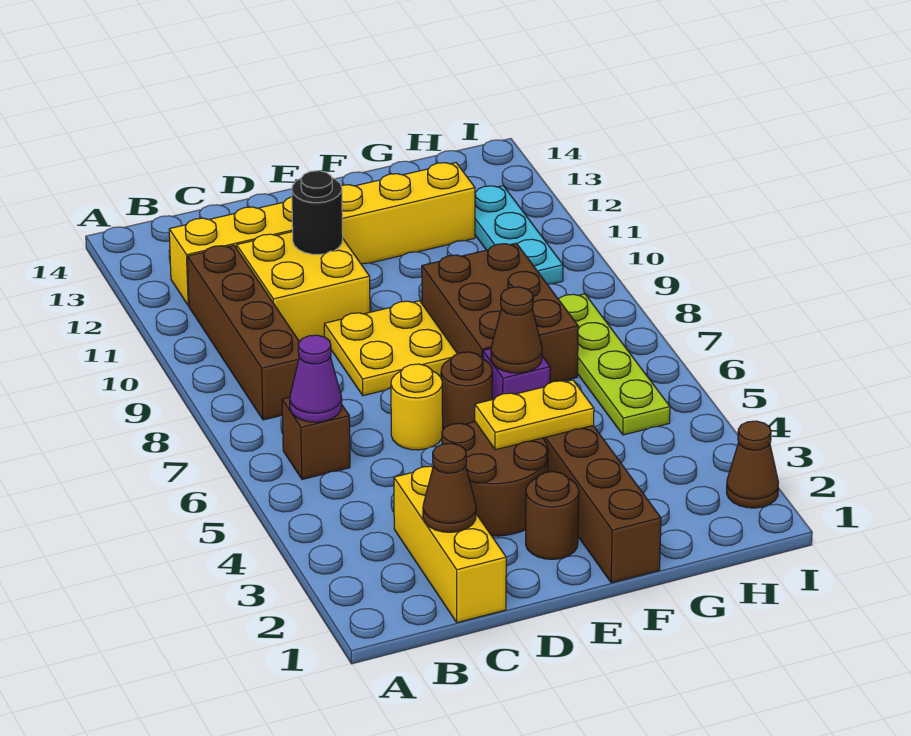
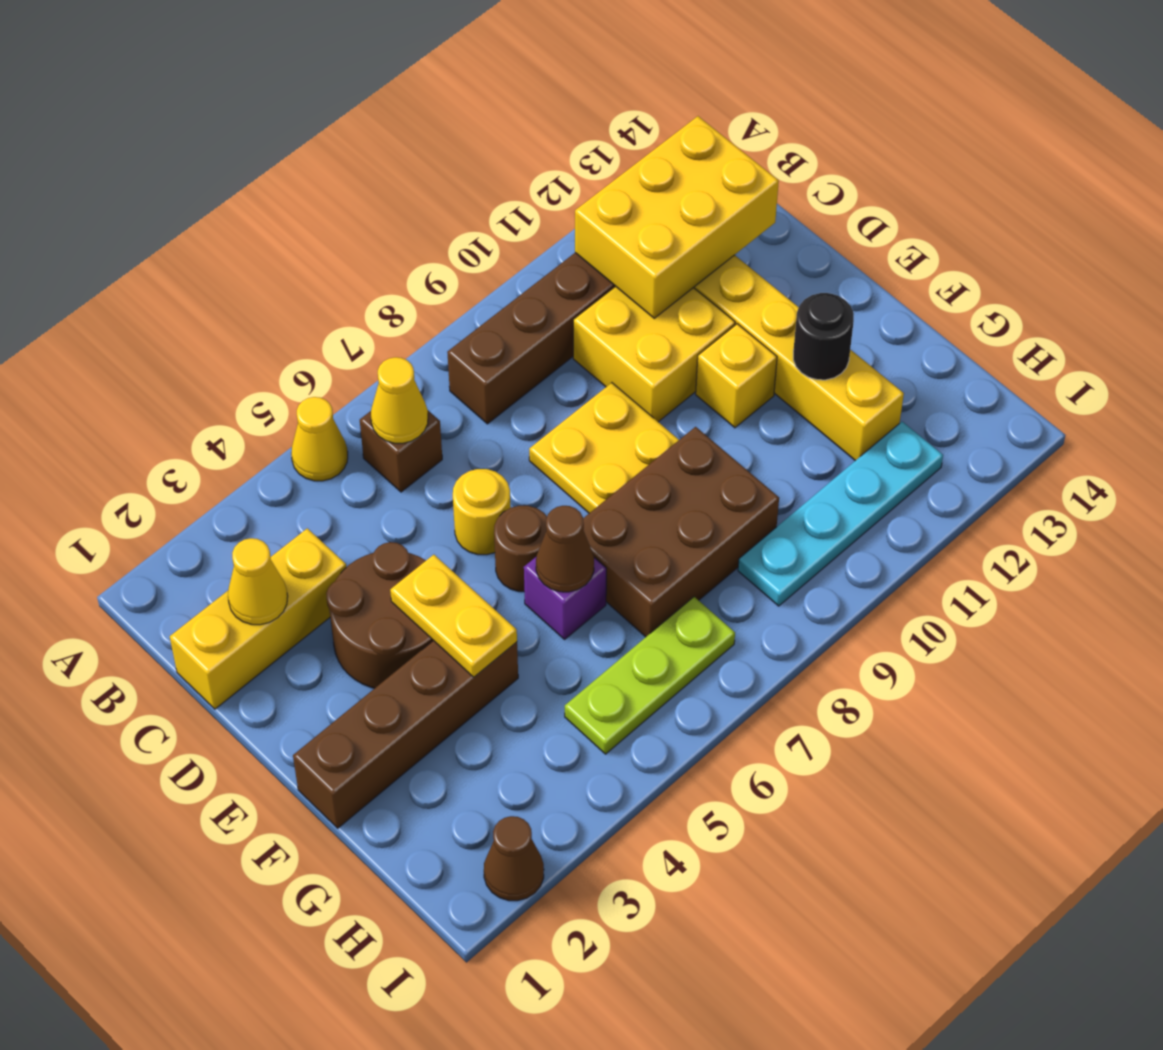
none -> yellow 1x1 cone [291,397,348,481]
purple 1x1 cone [290,335,342,422] -> yellow 1x1 cone [371,357,428,443]
none -> yellow 2x3 brick [575,116,779,318]
brown 1x1 cone [423,443,476,532] -> yellow 1x1 cone [228,538,288,625]
black 1x1 round brick [292,171,343,254] -> black 1x1 round brick moved to [793,293,854,380]
brown 1x1 round brick [526,472,579,559] -> none
none -> yellow 1x1 brick [696,324,777,428]
lime 1x4 plate [559,294,670,435] -> lime 1x3 plate [565,597,735,754]
cyan 1x3 plate [475,186,563,284] -> cyan 1x4 plate [738,422,943,606]

